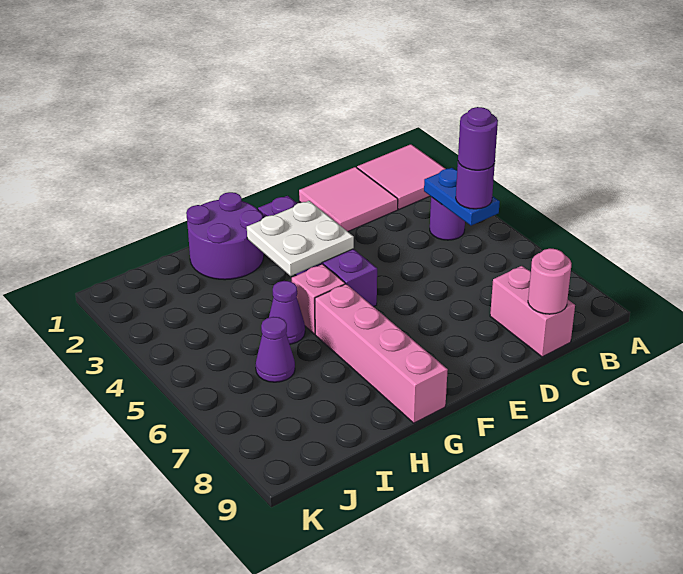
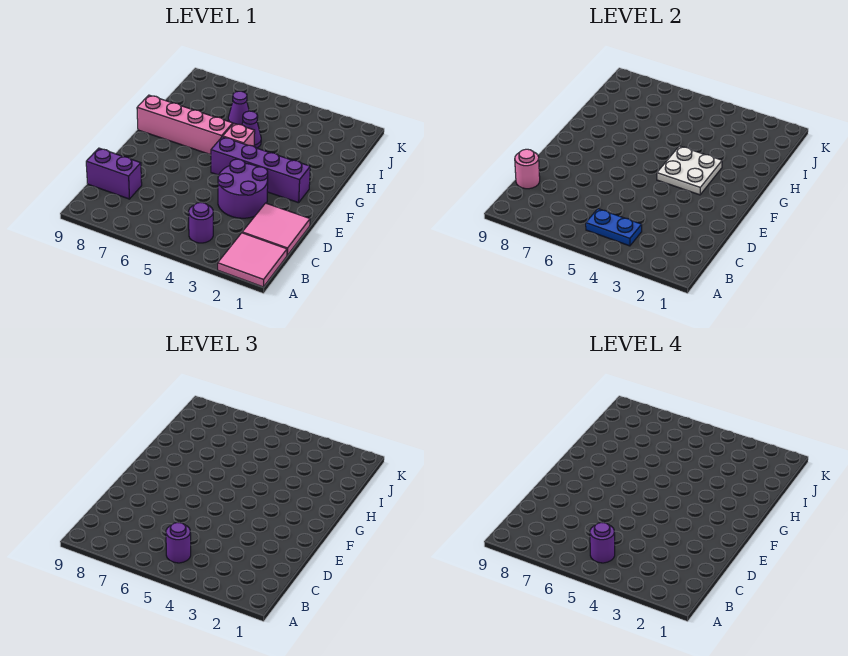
pink 1x2 brick [490,266,575,357] -> purple 1x2 brick [86,148,142,199]
purple 2x2 round brick [186,192,264,280] -> purple 2x2 round brick moved to [218,159,268,218]

